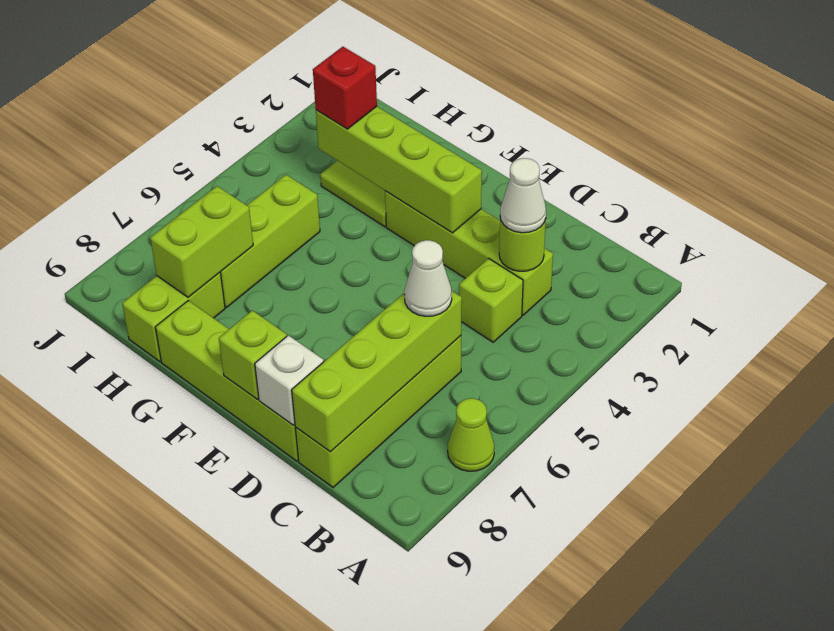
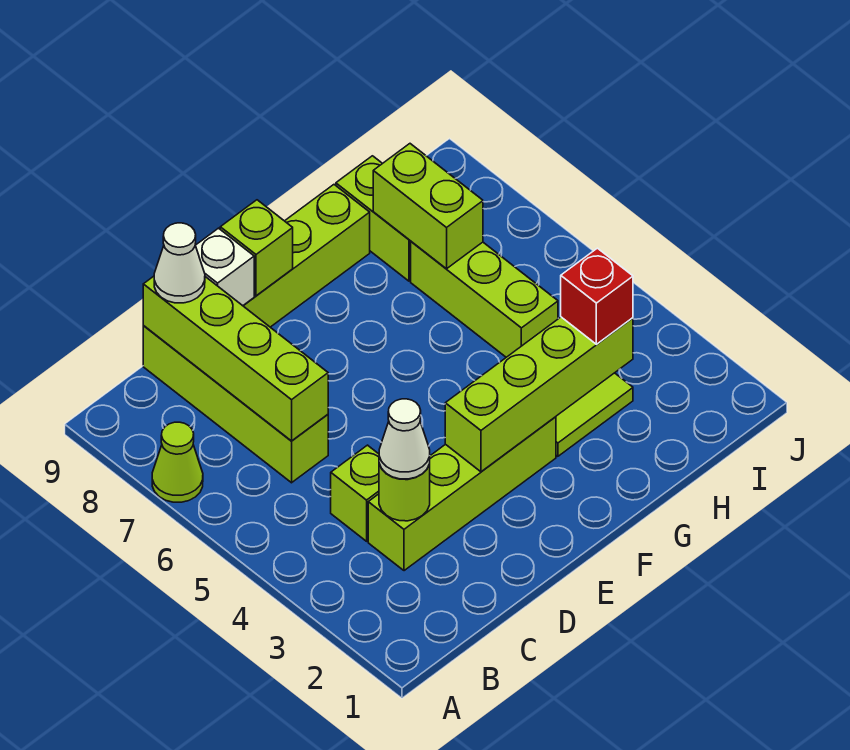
white 1x1 cone [404,240,452,316] -> white 1x1 cone moved to [154,223,205,303]

